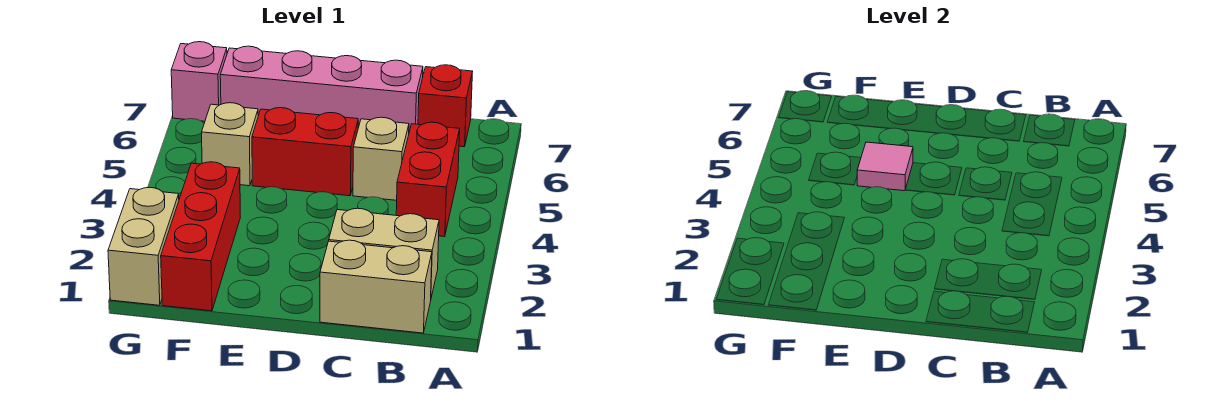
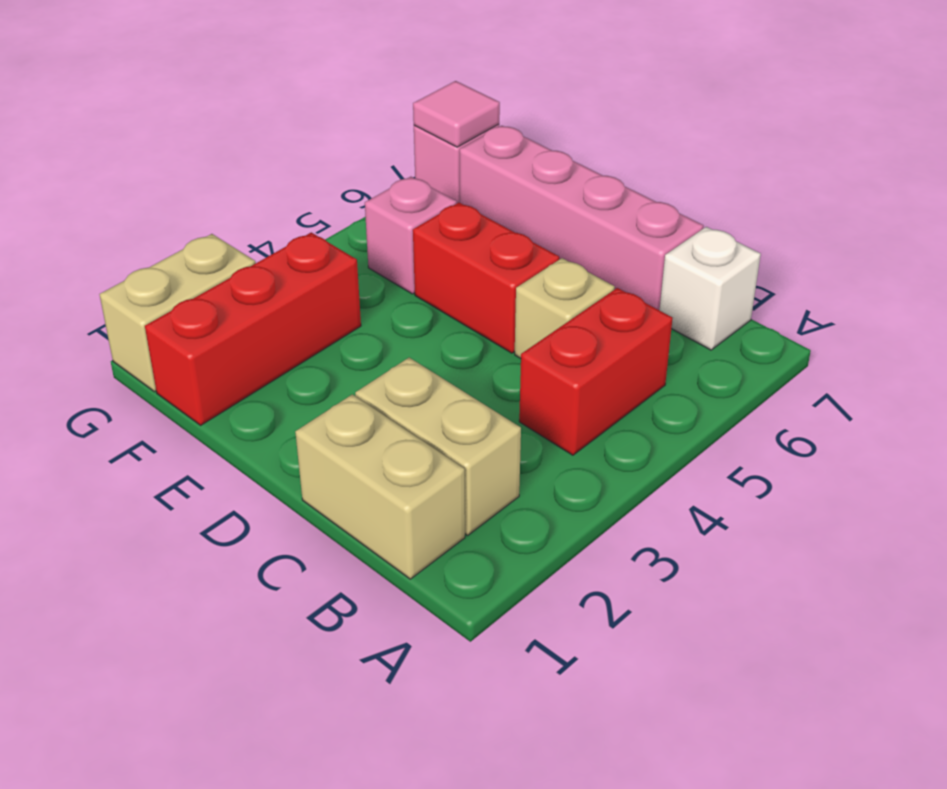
red 1x1 brick [418,65,473,147] -> white 1x1 brick [660,227,761,350]
pink 1x1 tile [857,142,913,191] -> pink 1x1 tile moved to [413,81,500,147]
tan 1x1 brick [202,103,258,186] -> pink 1x1 brick [365,177,457,294]

